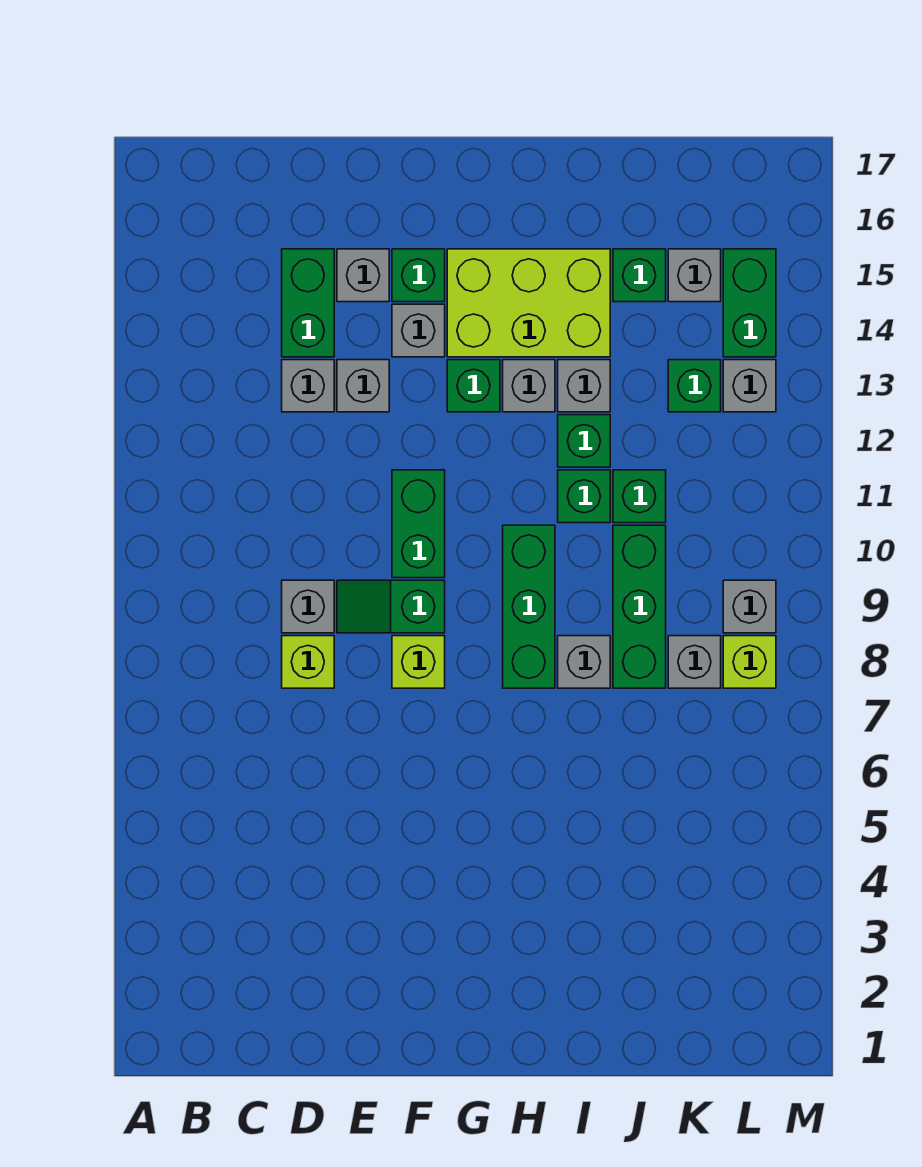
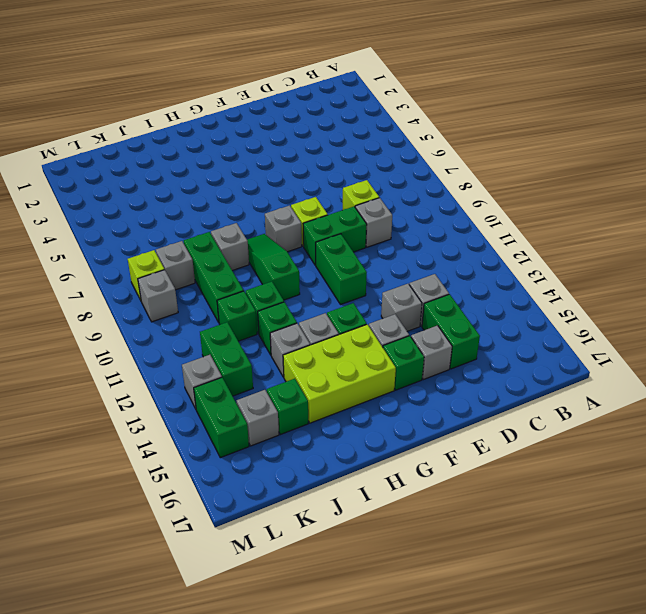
green 1x2 slope [337,580,445,633] -> green 1x2 brick [303,207,367,265]
none -> grey 1x1 brick [265,205,302,252]
green 1x3 brick [503,525,555,688] -> green 1x3 slope [247,234,300,300]
green 1x1 brick [668,360,721,412] -> green 1x2 brick [200,322,253,396]

